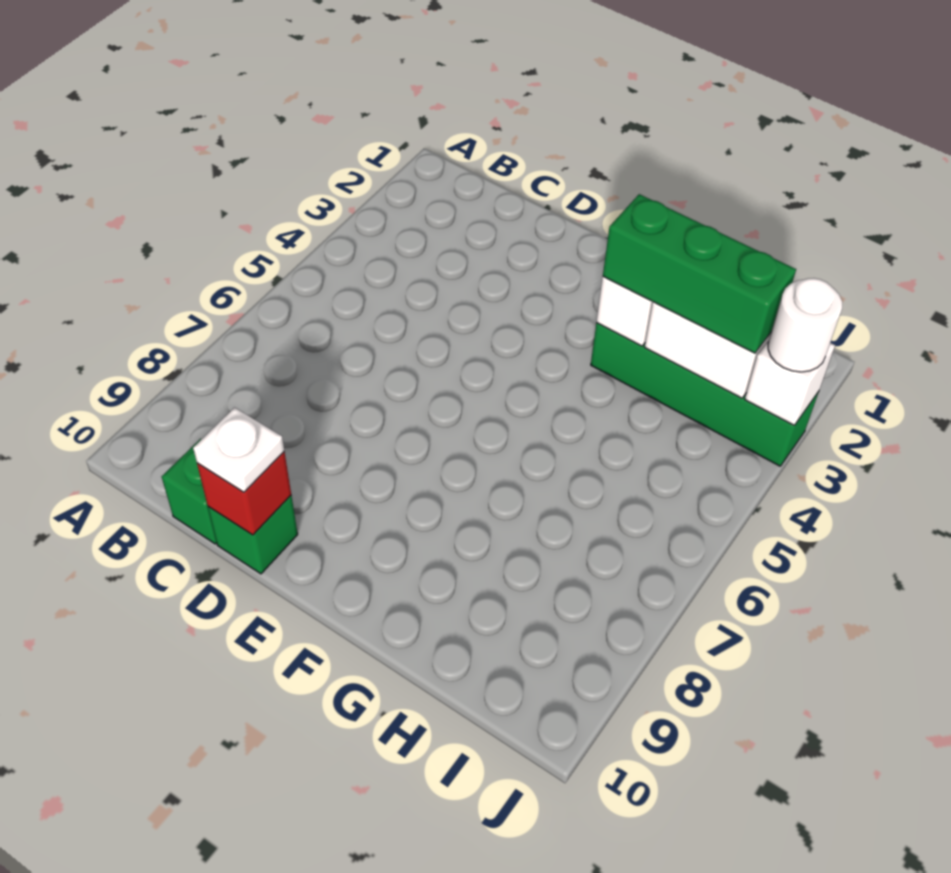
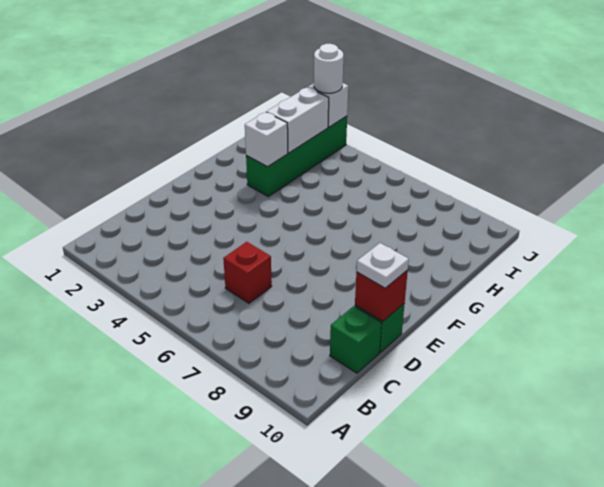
none -> red 1x1 brick [223,242,272,303]
green 1x3 brick [603,194,796,353] -> none

